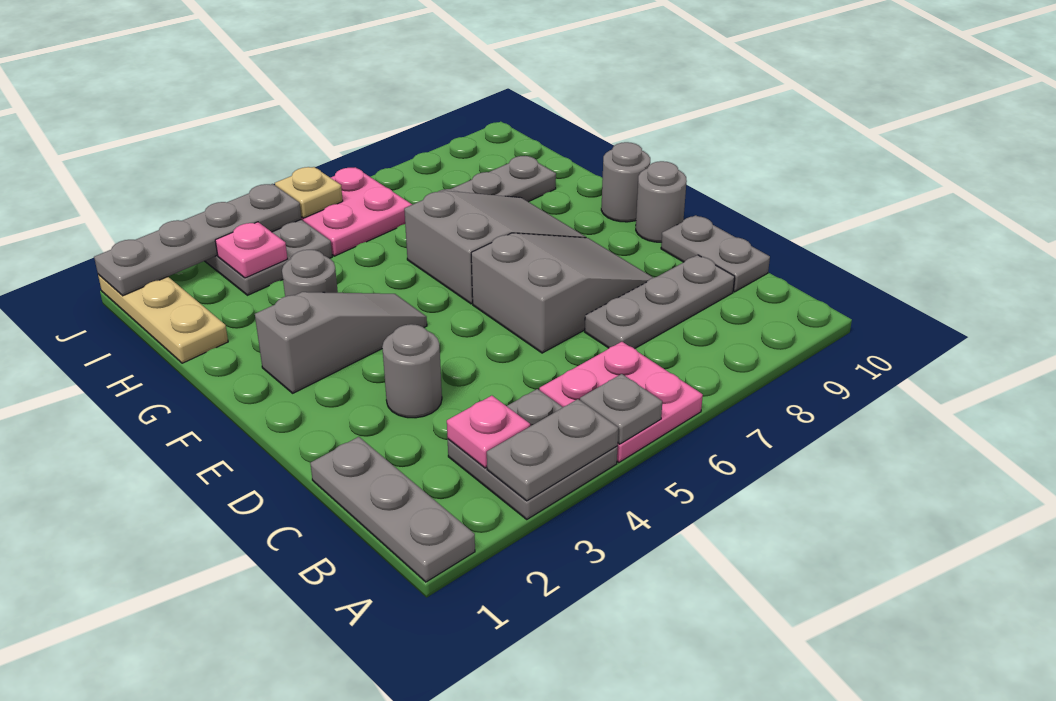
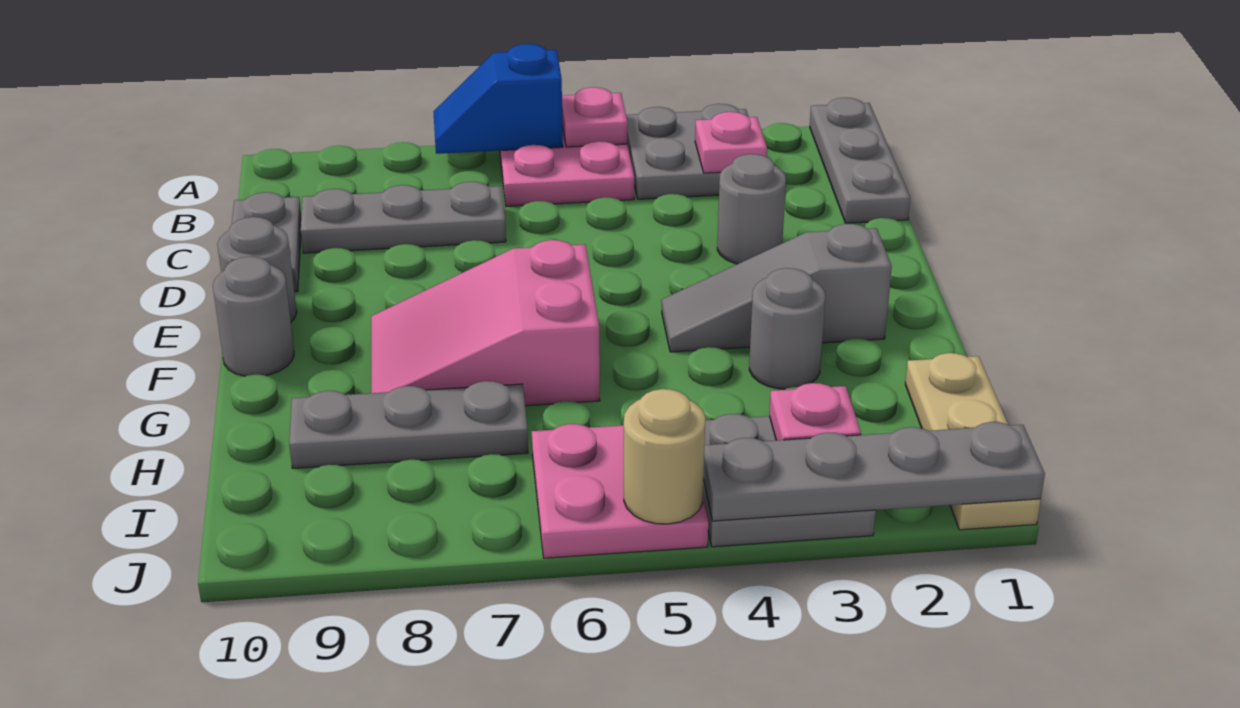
grey 1x2 plate [487,399,618,501] -> none
grey 1x1 plate [580,374,662,444] -> pink 1x1 plate [562,87,628,147]
none -> blue 1x2 slope [434,44,563,154]
grey 2x3 slope [471,233,653,353] -> none
grey 2x3 slope [404,191,586,304] -> pink 2x3 slope [371,240,600,406]
tan 1x1 plate [275,167,343,218] -> tan 1x1 round brick [624,389,705,524]

